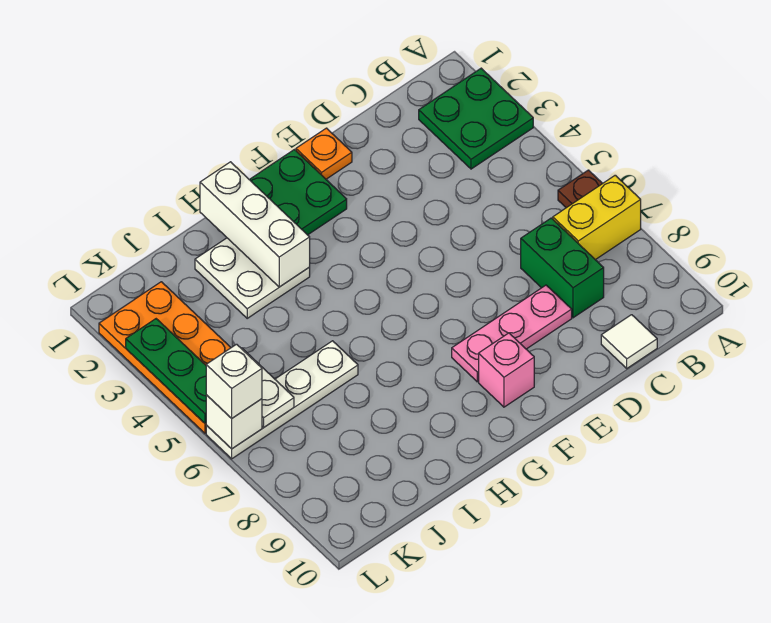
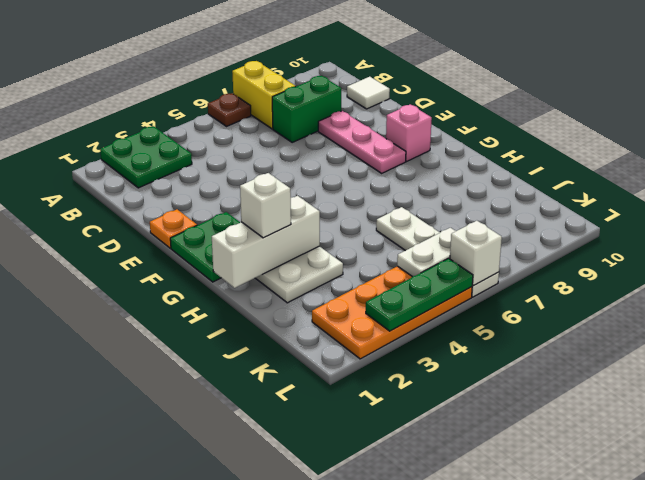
white 1x1 brick [206,344,262,418] -> white 1x1 brick moved to [240,173,291,238]

